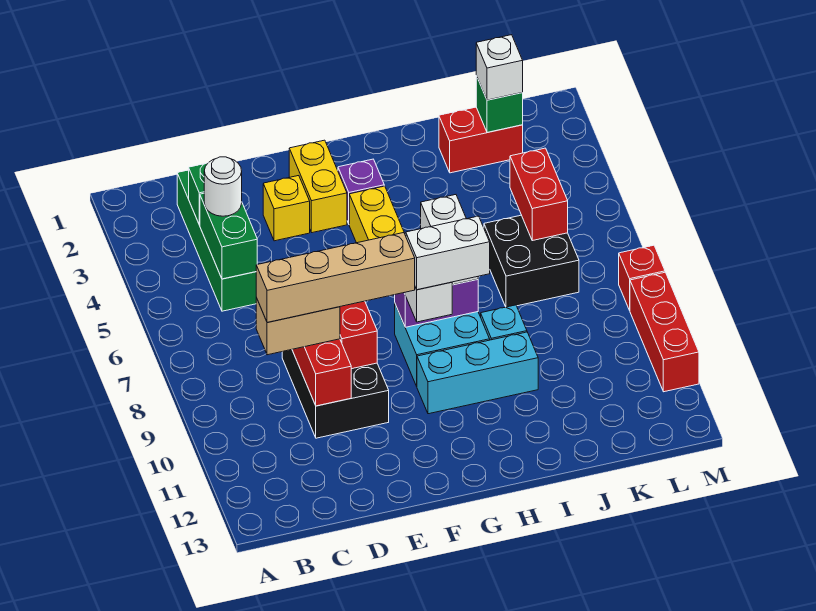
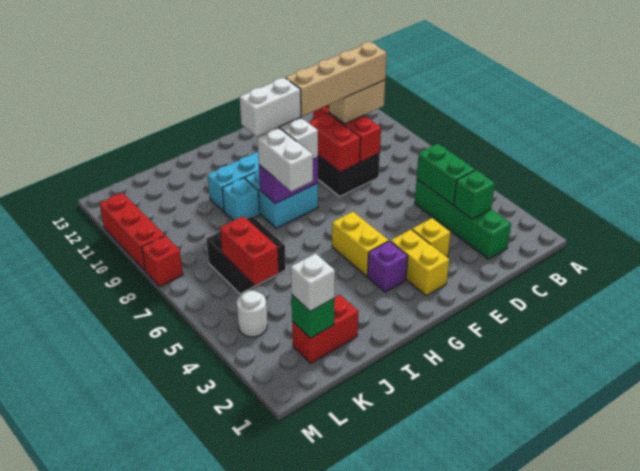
white 1x1 round brick [204,157,242,216] -> white 1x1 round brick moved to [237,290,267,337]

